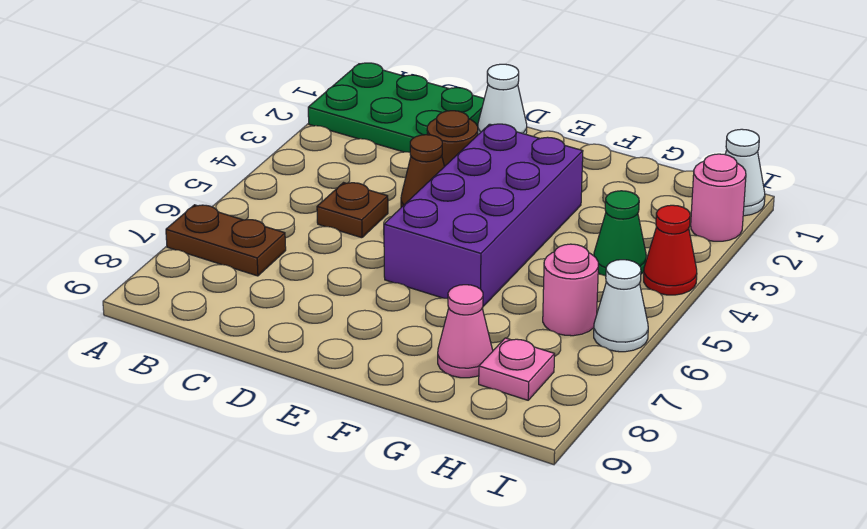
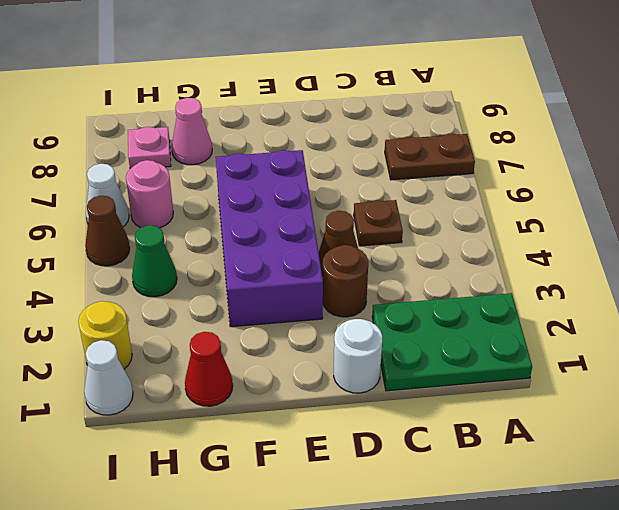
white 1x1 cone [478,64,527,134] -> white 1x1 round brick [334,319,382,393]
pink 1x1 round brick [691,154,746,241] -> yellow 1x1 round brick [78,301,132,369]
red 1x1 cone [644,205,697,295] -> red 1x1 cone moved to [185,332,233,406]
none -> brown 1x1 cone [85,196,130,266]

